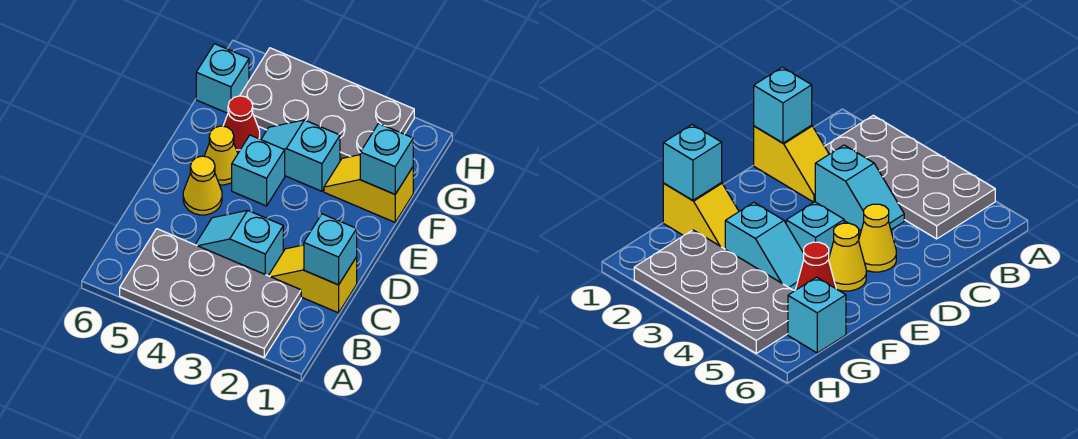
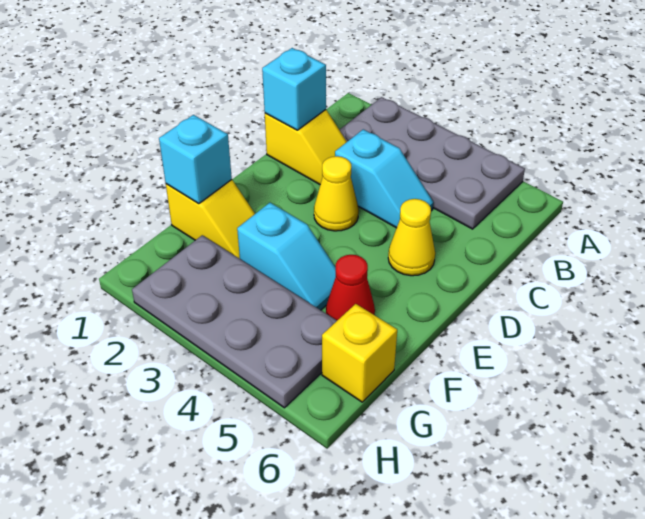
cyan 1x1 brick [232,135,285,206] -> none
yellow 1x1 cone [204,126,238,185] -> yellow 1x1 cone moved to [314,156,359,231]
cyan 1x1 brick [196,44,249,113] -> yellow 1x1 brick [322,304,397,402]

